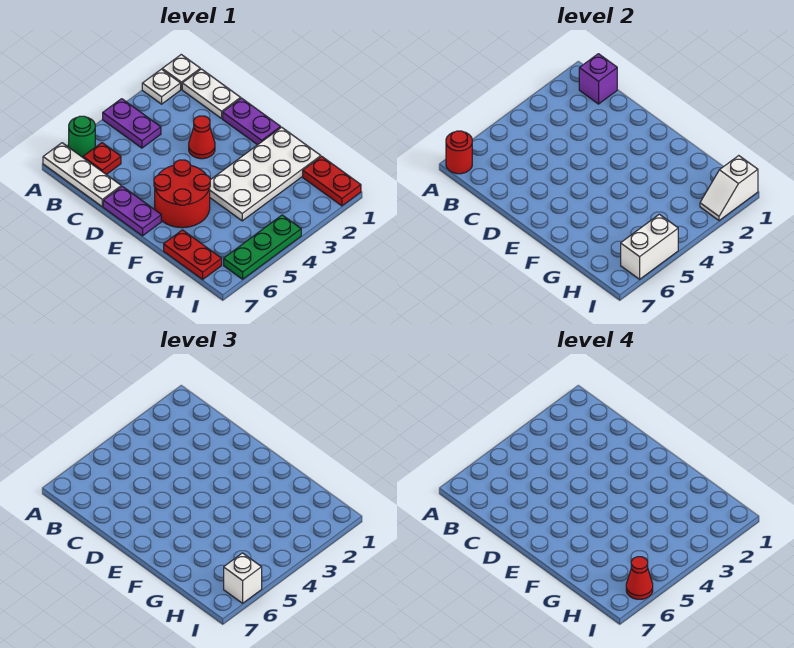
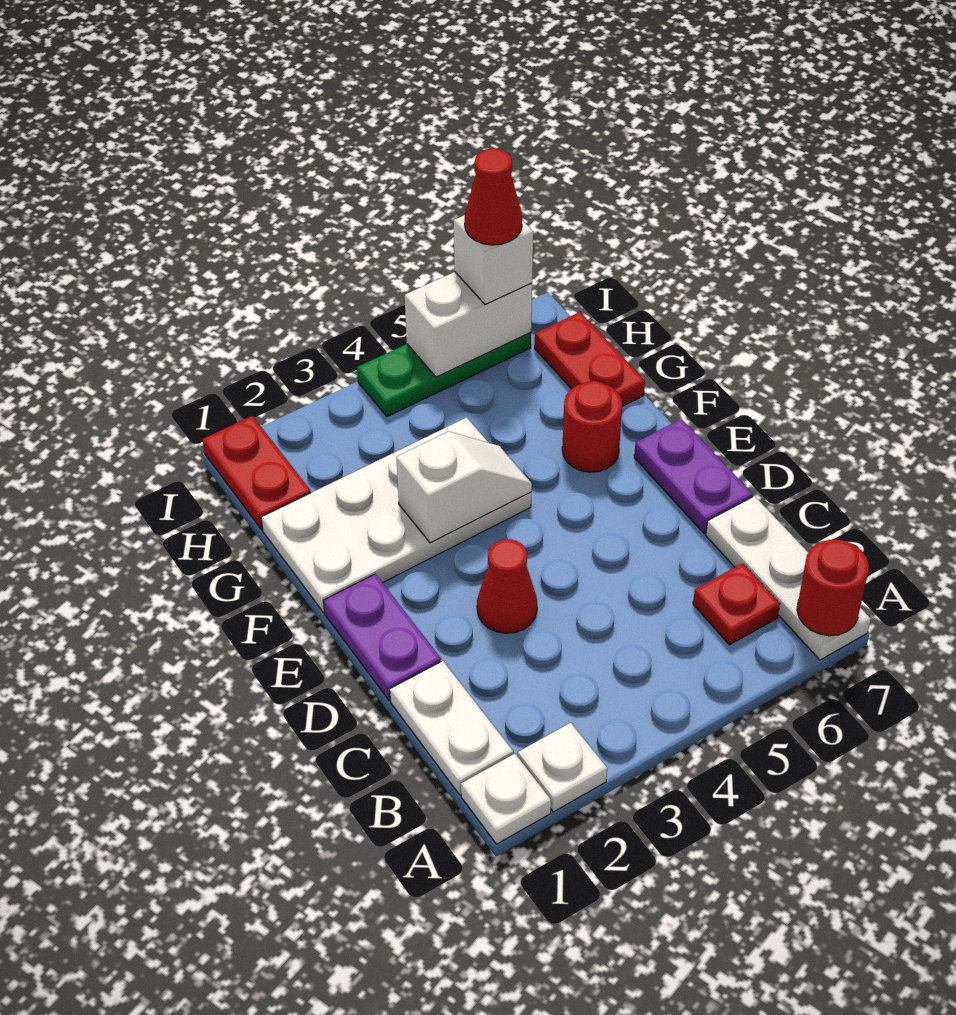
purple 1x2 plate [103,99,161,148] -> none
green 1x1 round brick [69,116,95,157] -> none
purple 1x1 brick [579,54,617,104] -> none
red 2x2 round brick [154,160,210,228] -> red 1x1 round brick [562,381,622,472]
white 1x2 slope [700,156,758,221] -> white 1x2 slope moved to [396,431,532,543]

